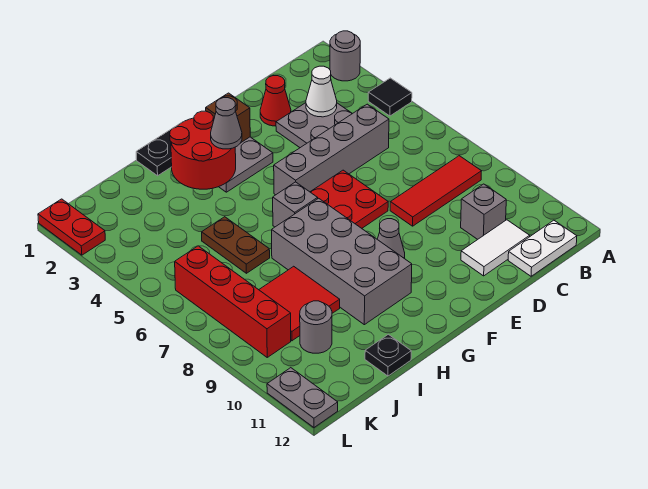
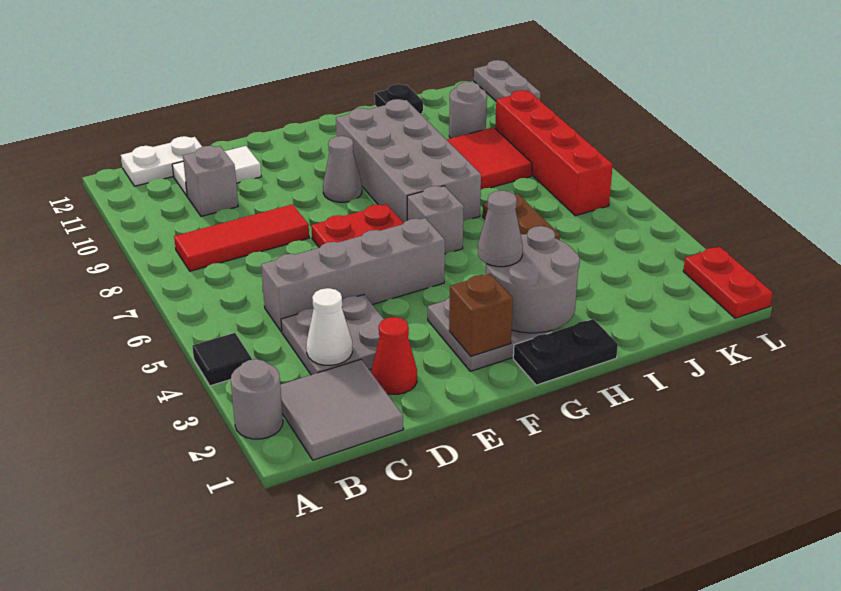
none -> grey 2x2 tile [280,359,403,460]
red 2x2 round brick [170,111,236,189] -> grey 2x2 round brick [486,226,580,333]

